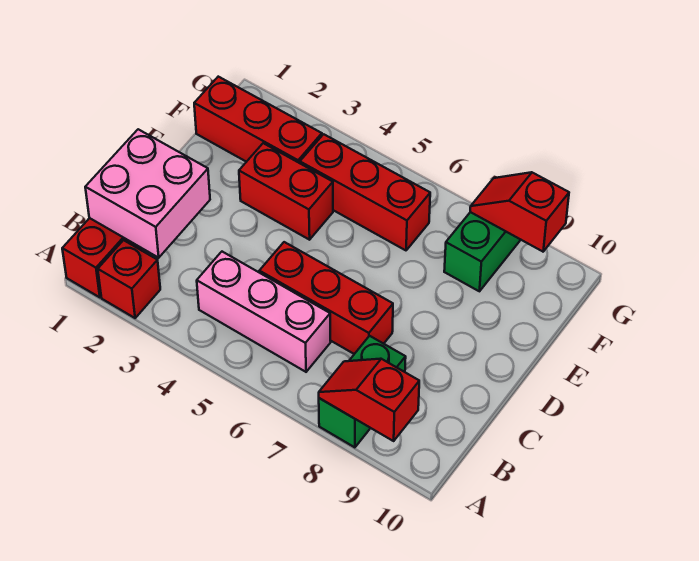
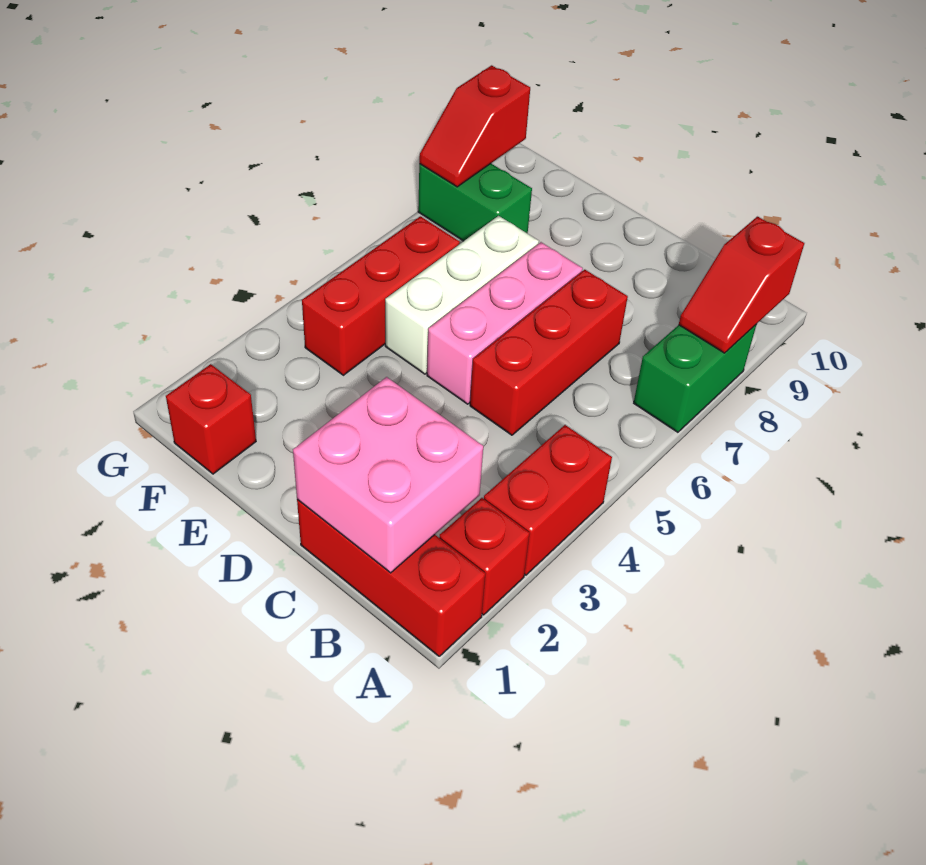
green 1x2 brick [319,336,406,447] -> green 1x2 brick turned to [634,325,756,432]
pink 1x3 brick [197,252,331,372] -> pink 1x3 brick moved to [427,242,583,404]
red 1x2 brick [239,143,333,240] -> red 1x2 brick moved to [484,425,612,575]
none -> white 1x3 brick [385,216,539,374]
red 1x3 brick [194,77,322,163] -> red 1x1 brick [166,364,256,474]

